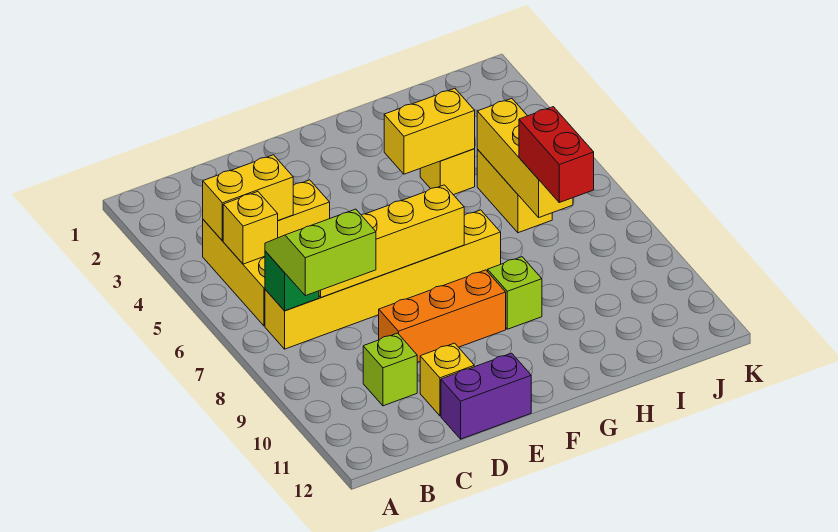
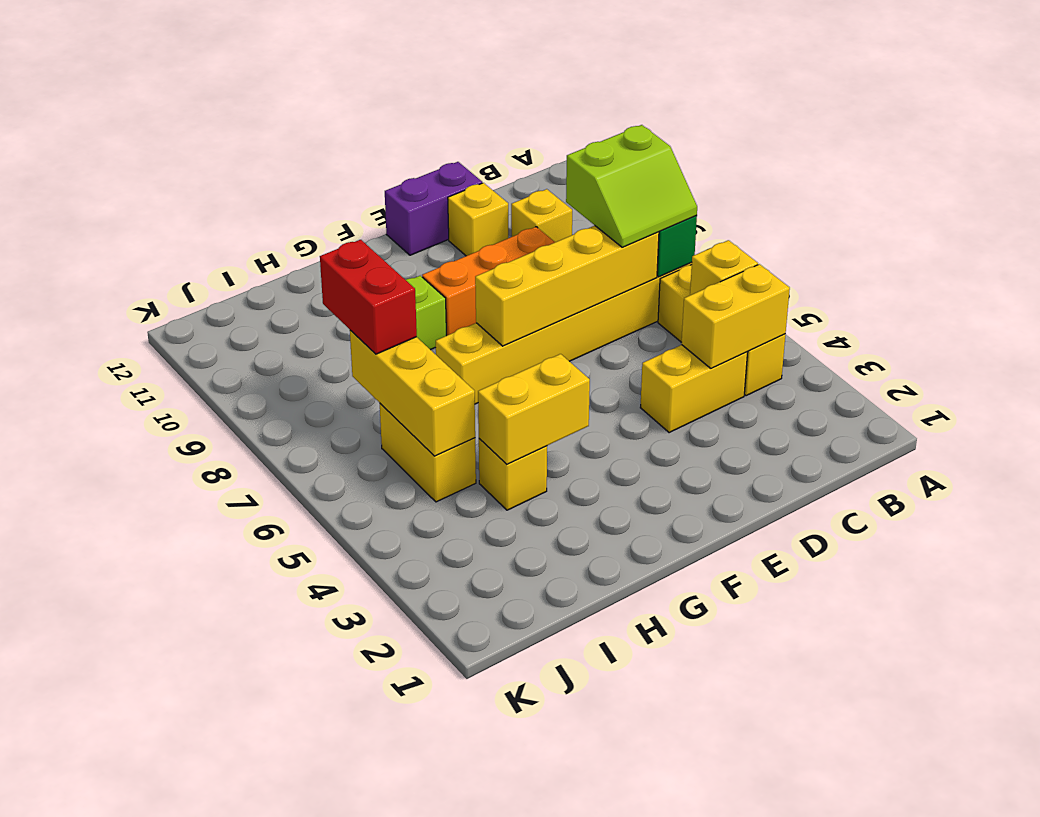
lime 1x1 brick [363,333,417,406] -> yellow 1x1 brick [511,189,572,242]

